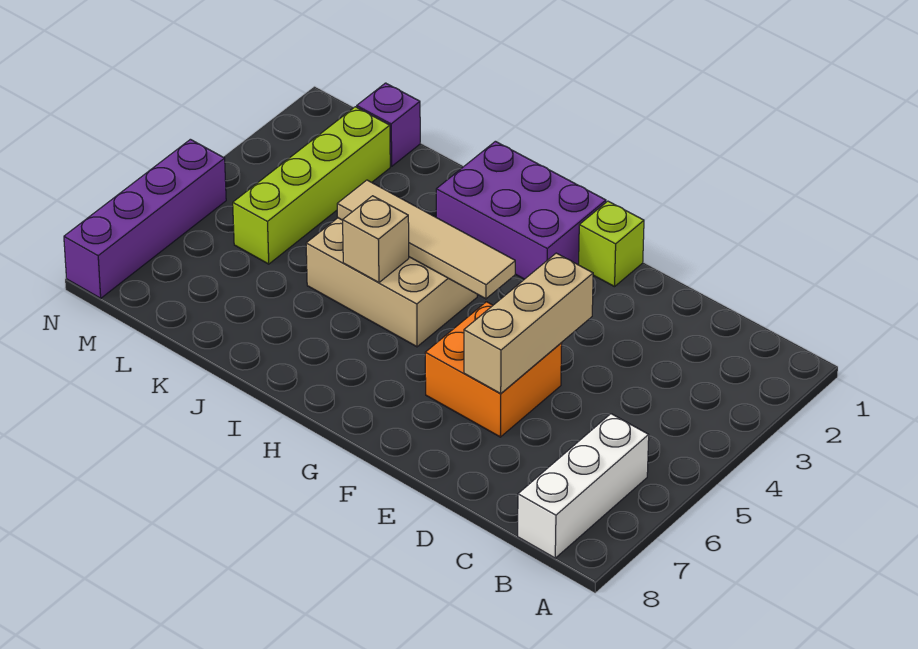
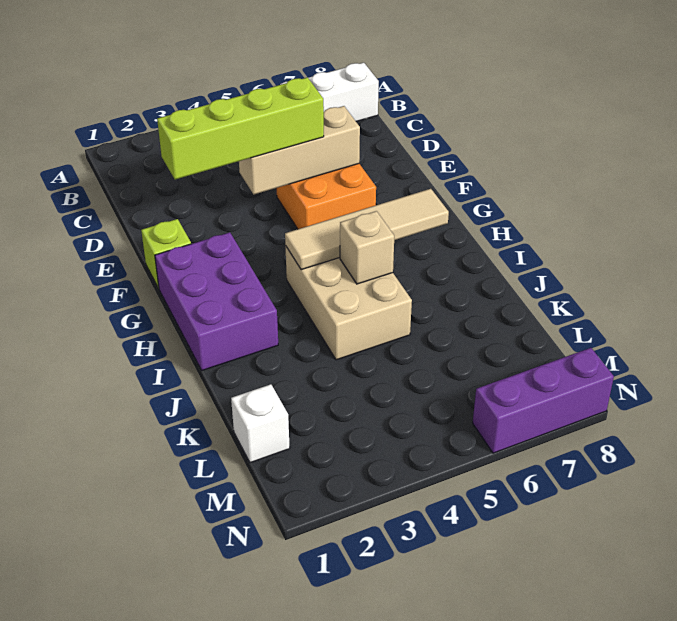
tan 1x4 tile [337,180,515,299] -> tan 1x4 tile turned to [285,189,449,270]
purple 1x1 brick [357,83,420,166] -> white 1x1 brick [231,384,290,463]
lime 1x4 brick [233,107,390,264] -> lime 1x4 brick moved to [157,77,324,179]
purple 1x4 brick [64,139,226,298] -> purple 1x3 brick [473,348,614,453]

